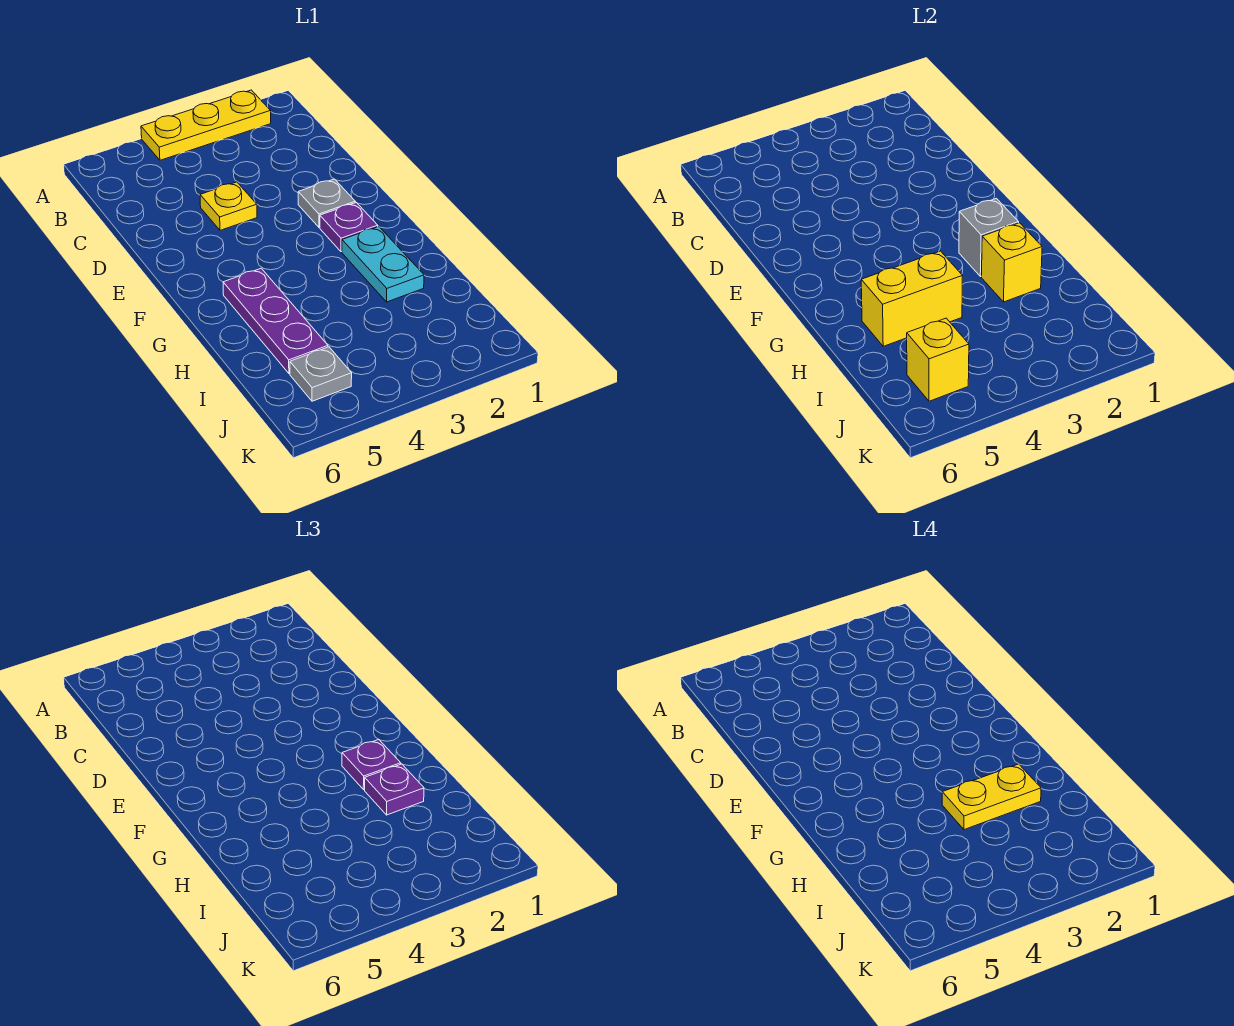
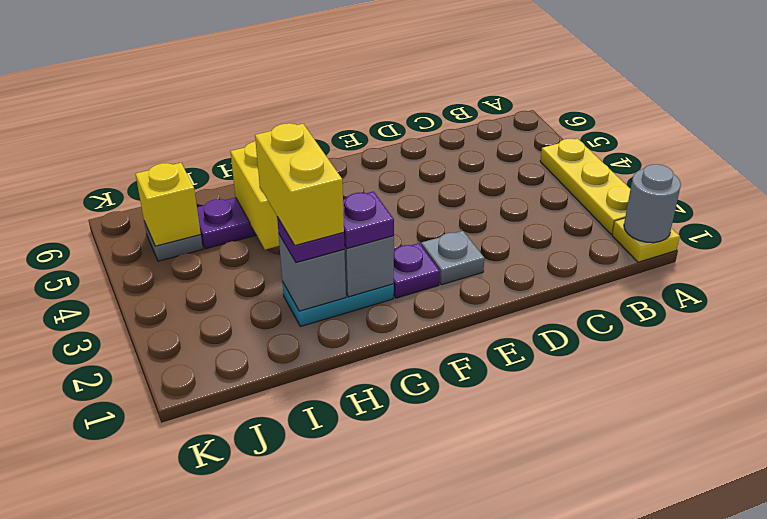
none -> grey 1x1 round brick [624,164,681,243]
yellow 1x1 plate [200,182,257,230] -> yellow 1x1 plate moved to [612,219,680,262]
yellow 1x1 brick [982,223,1042,302] -> grey 1x1 brick [279,235,346,311]
yellow 1x2 plate [942,764,1041,830] -> yellow 1x2 brick [255,123,344,245]

